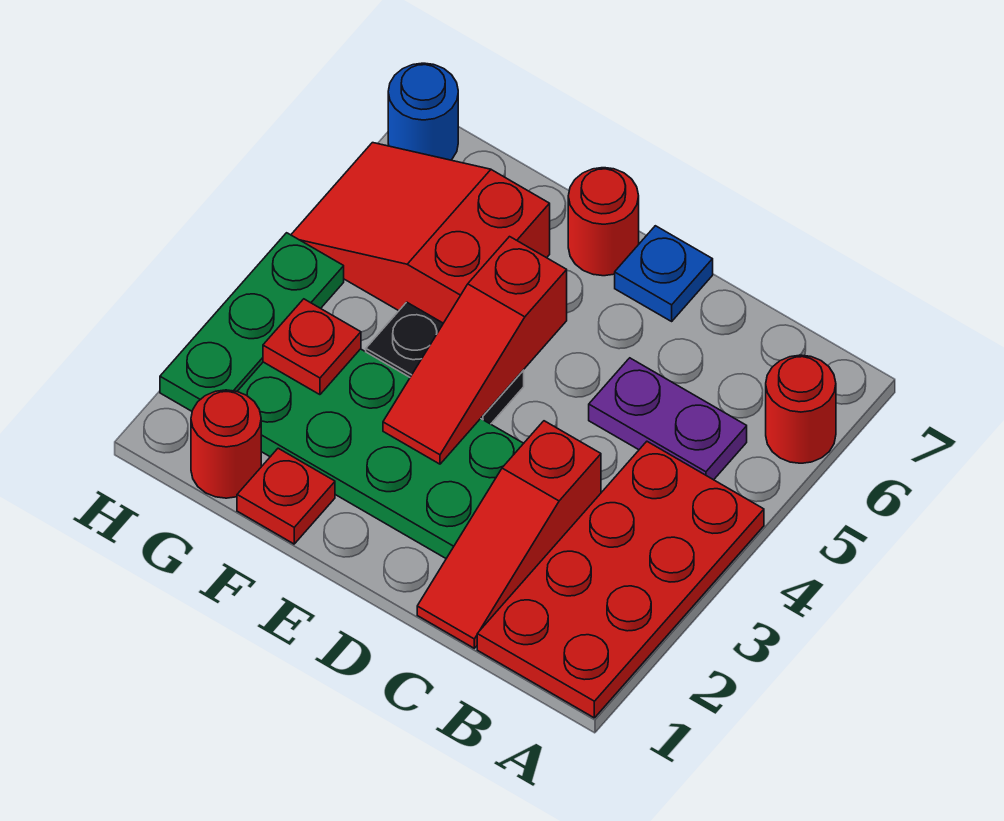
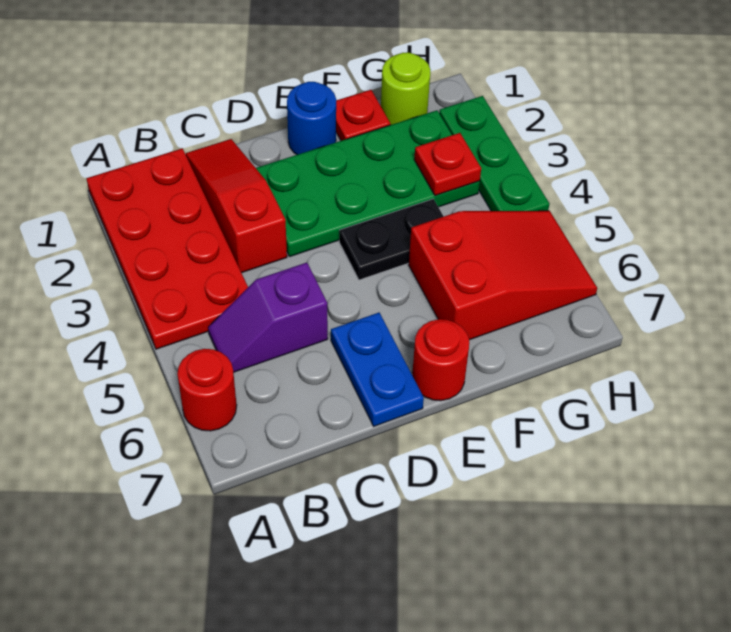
purple 1x2 plate [589,358,747,480] -> purple 1x2 slope [208,263,328,372]
blue 1x1 plate [615,226,713,321] -> blue 1x2 plate [331,313,424,426]
red 1x3 slope [383,237,567,464] -> none
red 1x1 round brick [191,390,261,498] -> lime 1x1 round brick [381,52,430,125]
blue 1x1 round brick [388,63,458,160] -> blue 1x1 round brick moved to [287,82,336,155]

